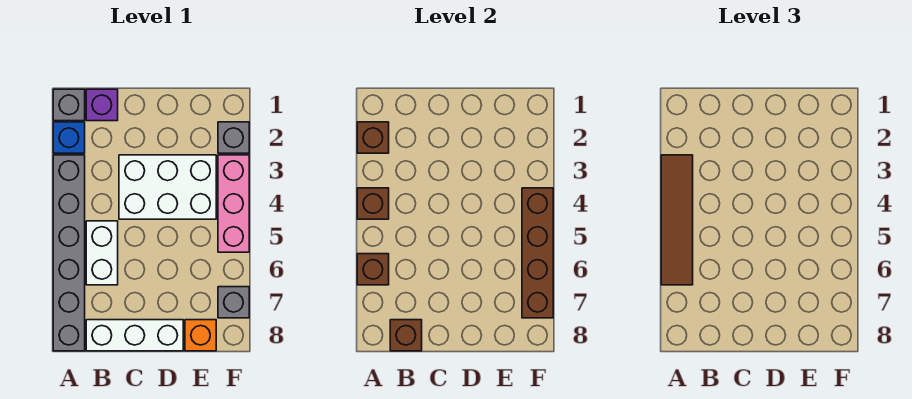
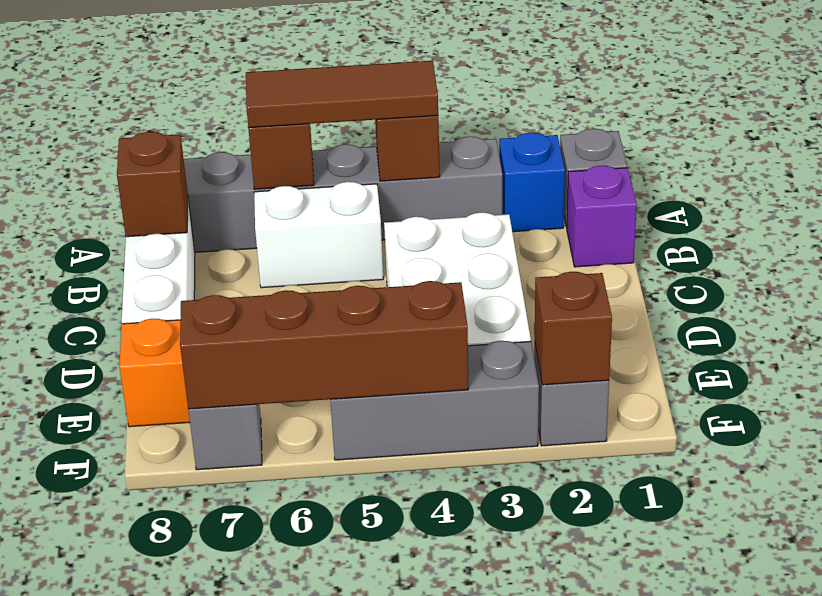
brown 1x1 brick [357,122,389,153] -> brown 1x1 brick moved to [535,272,612,385]
brown 1x4 tile [661,155,693,285] -> brown 1x3 tile [246,61,438,128]
pink 1x3 brick [218,155,249,252] -> grey 1x3 brick [330,341,539,460]

